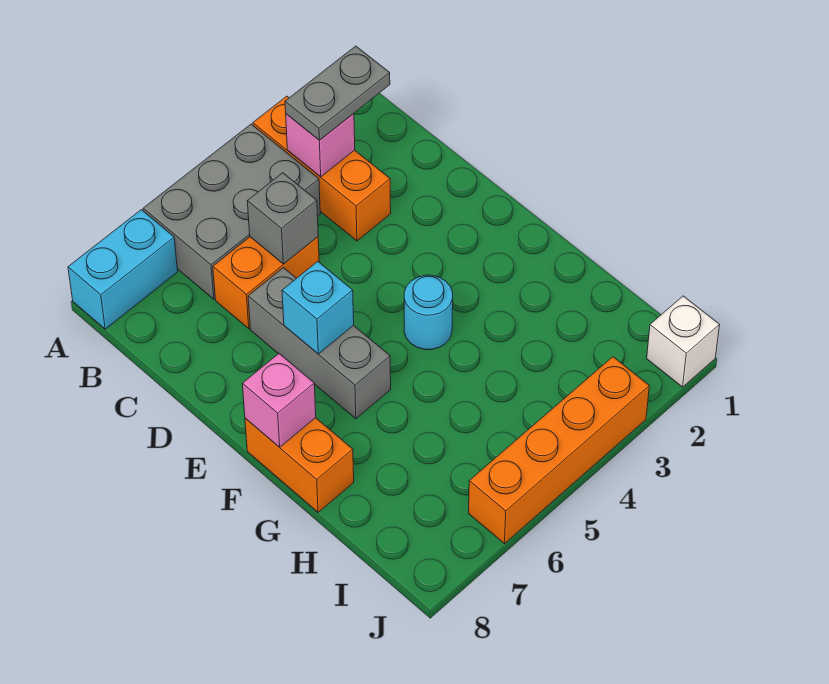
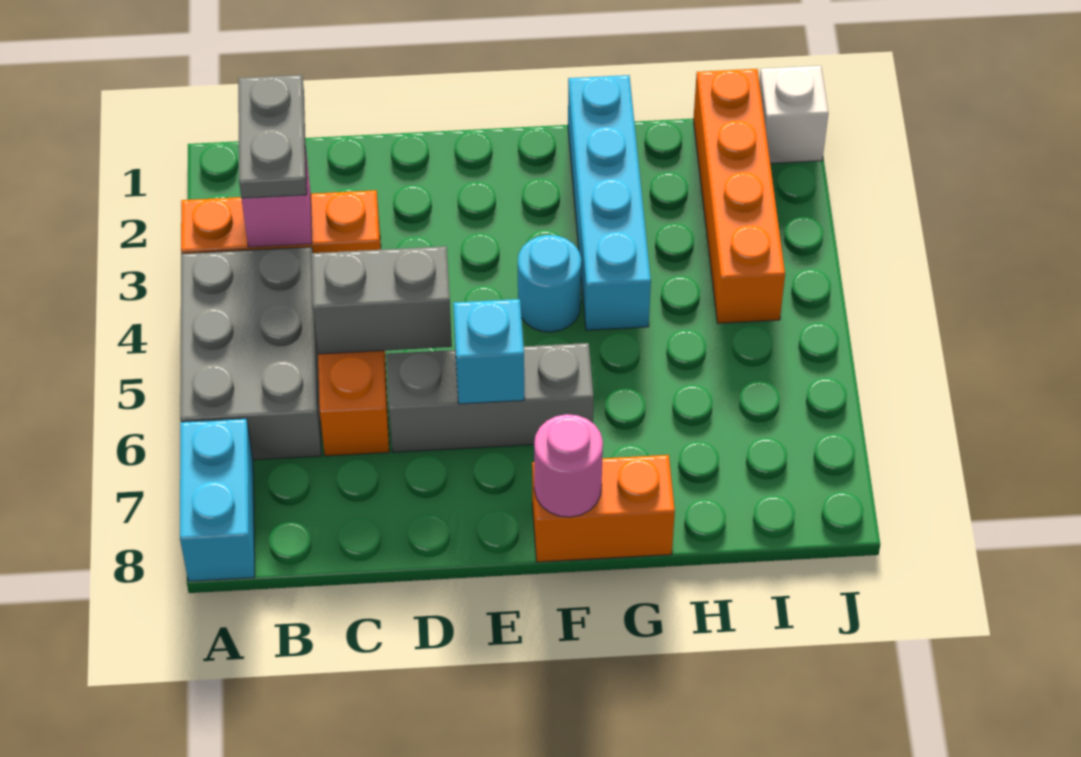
grey 1x1 brick [247,173,318,264] -> grey 1x2 brick [312,246,452,354]
pink 1x1 brick [242,354,316,447] -> pink 1x1 round brick [534,414,603,517]
none -> cyan 1x4 brick [568,75,651,330]
orange 1x4 brick [469,357,649,544] -> orange 1x4 brick moved to [693,69,785,323]

